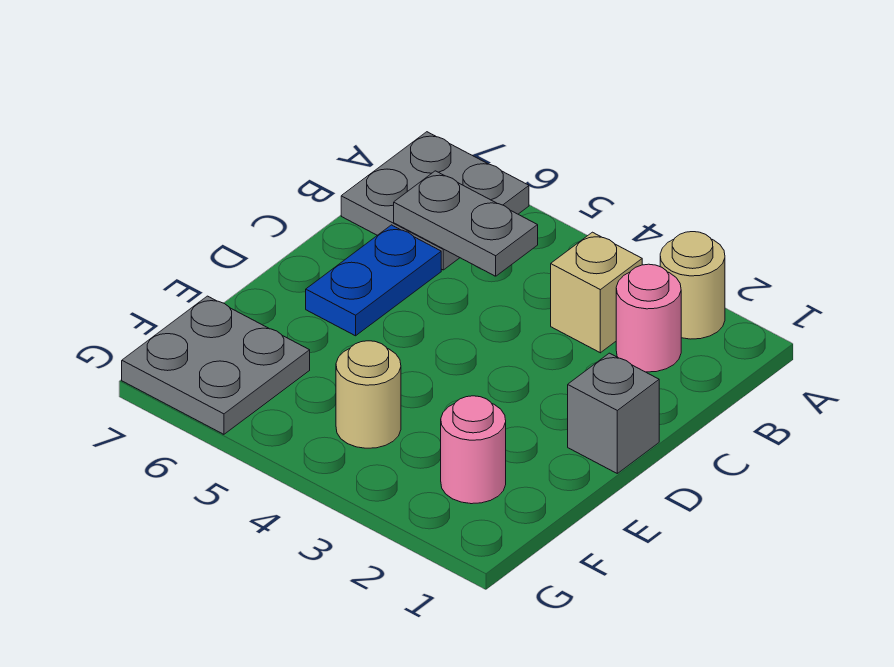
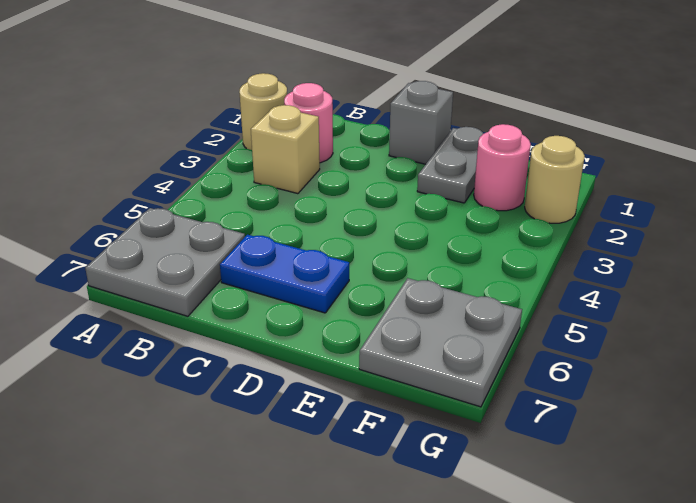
grey 1x2 plate [394,171,538,276] -> grey 1x2 plate moved to [417,127,483,203]
tan 1x1 round brick [336,341,401,448] -> tan 1x1 round brick moved to [525,136,585,223]

